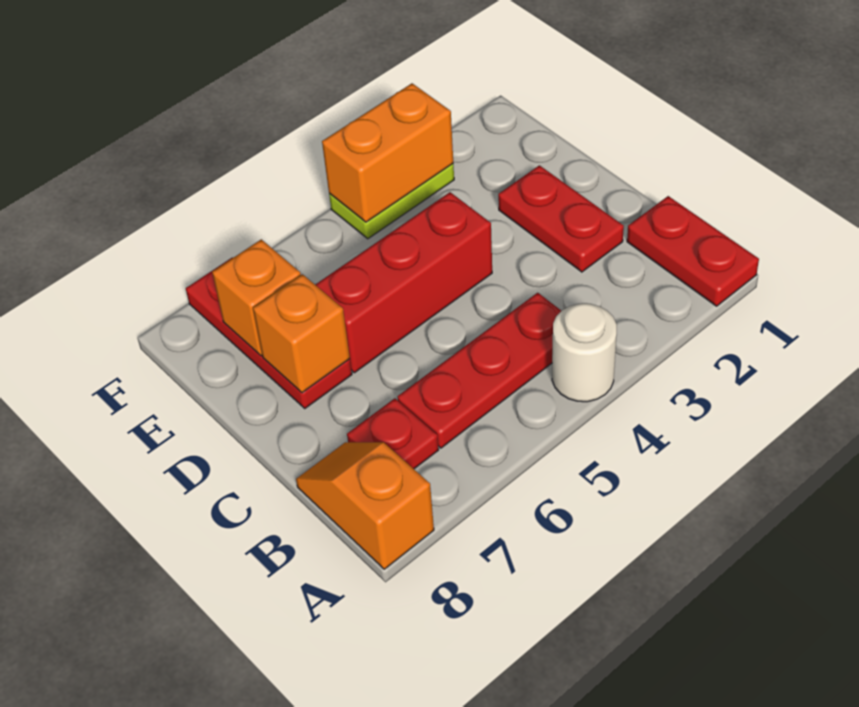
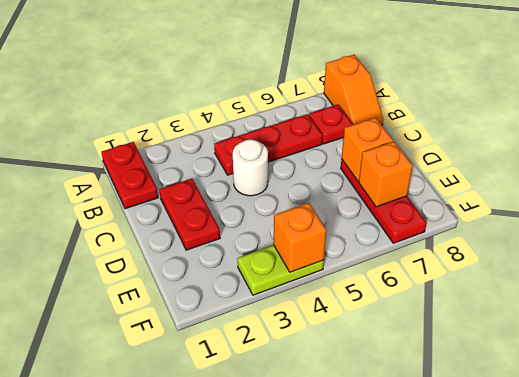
white 1x1 round brick [552,303,617,402] -> white 1x1 round brick moved to [233,139,268,196]
red 1x3 brick [315,192,492,373] -> none
orange 1x2 brick [322,83,453,222] -> orange 1x1 brick [274,203,327,272]

